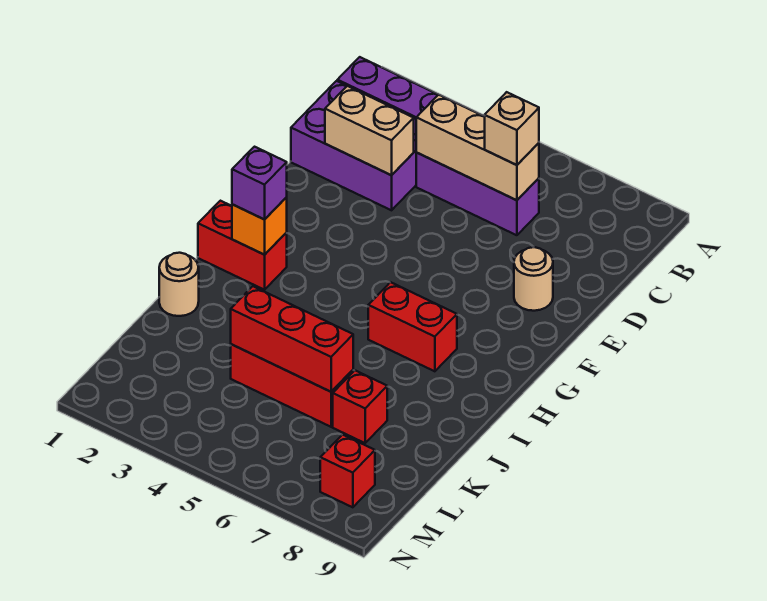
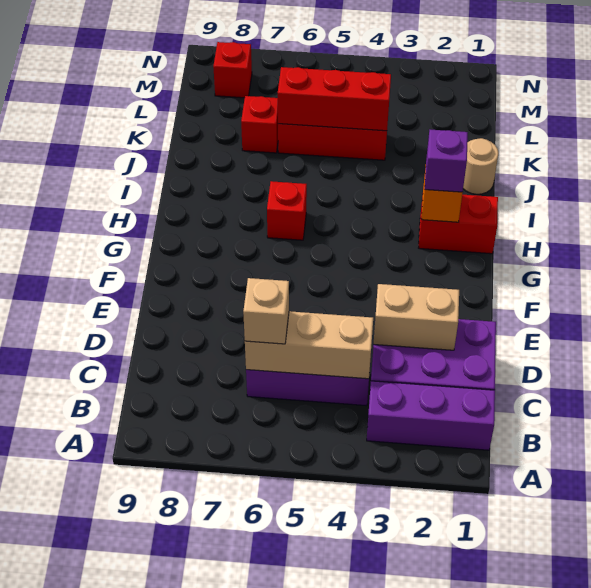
tan 1x1 round brick [514,247,553,311] -> none
red 1x2 brick [368,282,457,371] -> red 1x1 brick [267,181,307,240]

